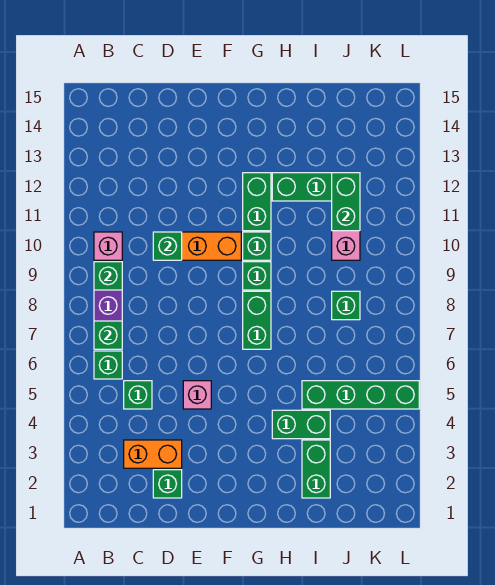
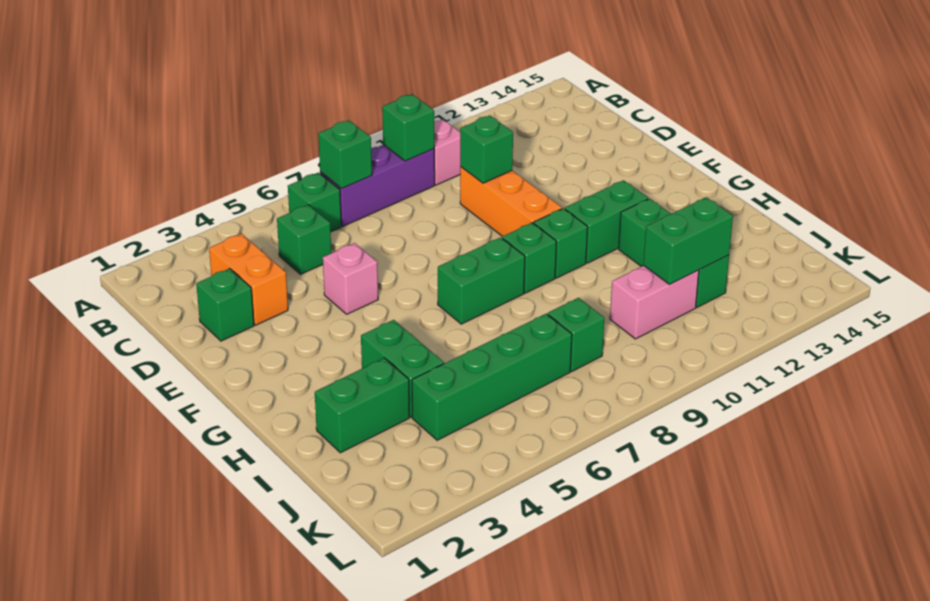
green 1x4 brick [302,381,419,409] -> green 1x4 brick turned to [412,314,572,440]

